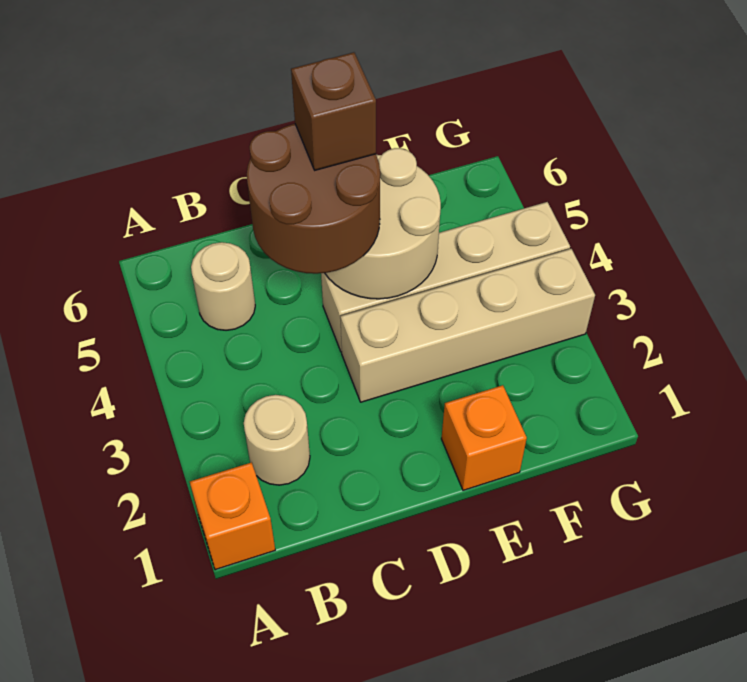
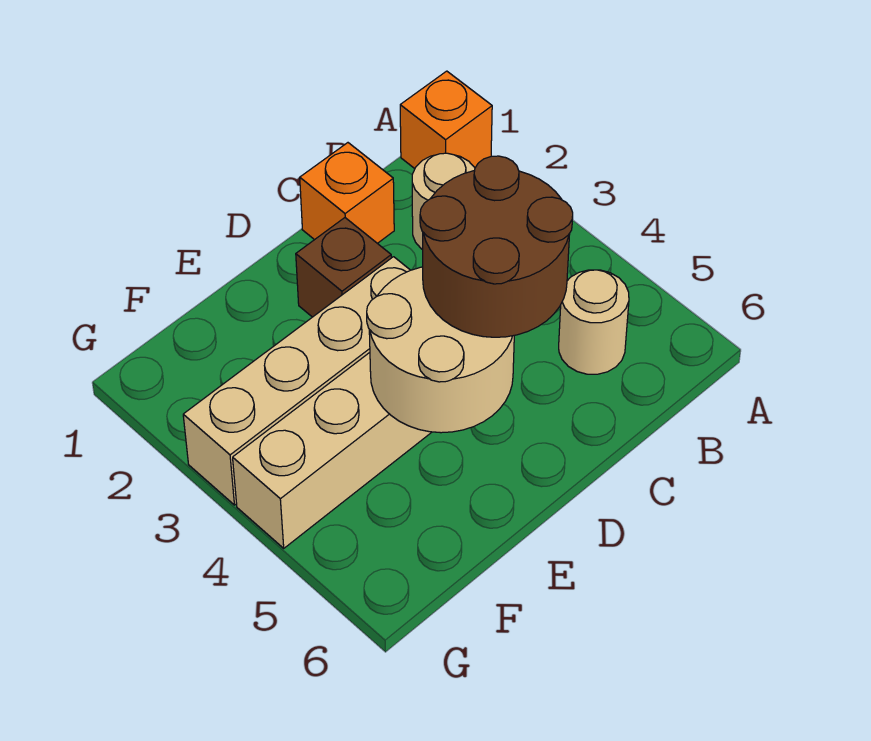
brown 1x1 brick [291,52,376,170] -> brown 1x1 brick moved to [296,218,391,317]
orange 1x1 brick [441,385,527,490] -> orange 1x1 brick moved to [300,143,394,243]

